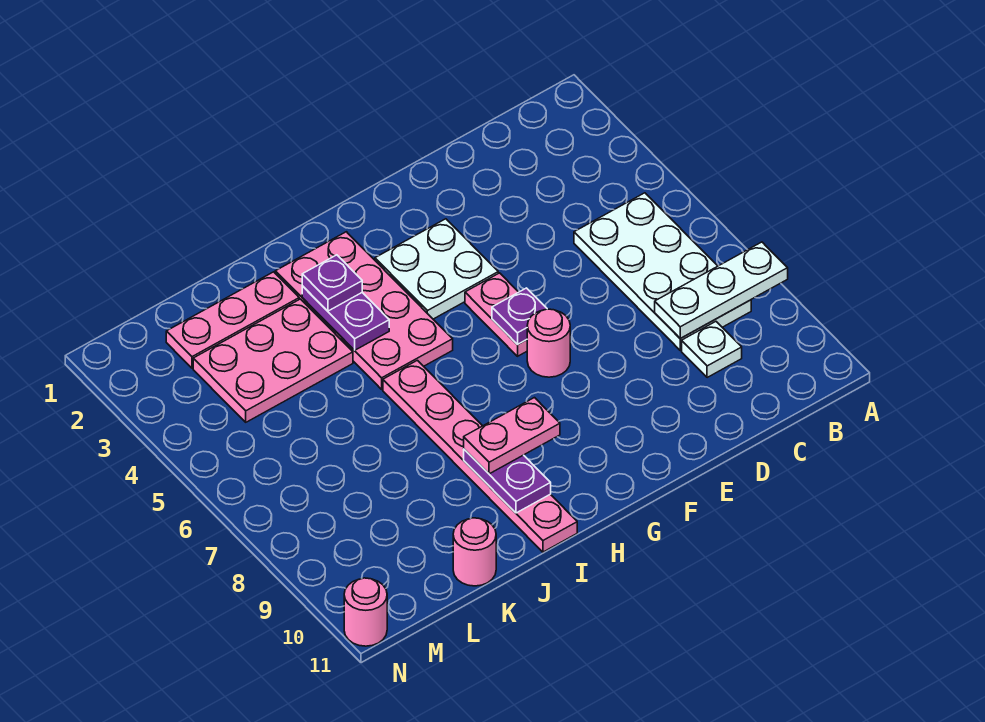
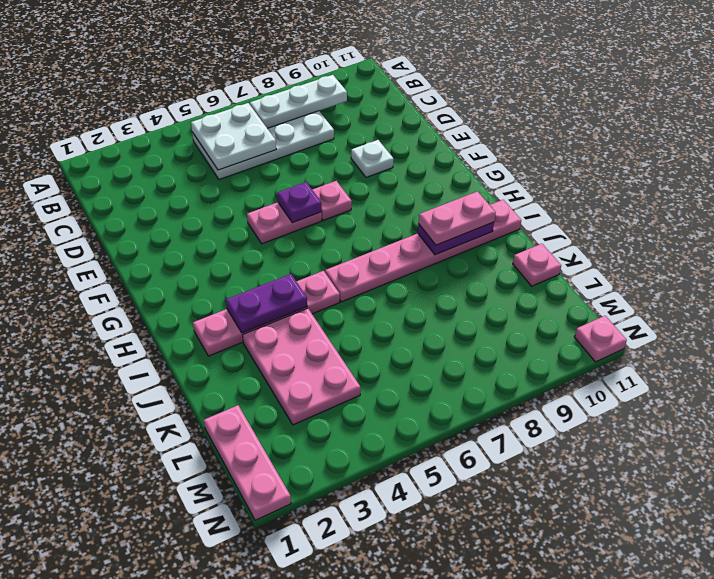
white 1x3 plate [655,242,788,338] -> white 1x3 plate turned to [250,75,347,128]
white 1x1 plate [682,322,742,378] -> white 1x1 plate moved to [351,140,394,177]
white 2x2 plate [375,219,498,319] -> white 2x2 plate moved to [191,103,276,170]
pink 1x1 round brick [527,309,570,377] -> pink 1x1 plate [312,181,352,221]
pink 2x4 plate [275,232,453,389] -> pink 1x4 plate [193,271,340,356]
pink 1x2 plate [464,398,560,474] -> pink 1x2 plate turned to [418,191,496,245]
purple 1x1 plate [302,255,362,311] -> none
pink 1x3 plate [166,272,299,368] -> pink 1x3 plate moved to [204,405,291,520]
pink 1x1 round brick [453,518,496,586] -> pink 1x1 plate [513,244,561,286]
pink 1x1 round brick [344,578,387,646] -> pink 1x1 plate [575,316,627,362]

